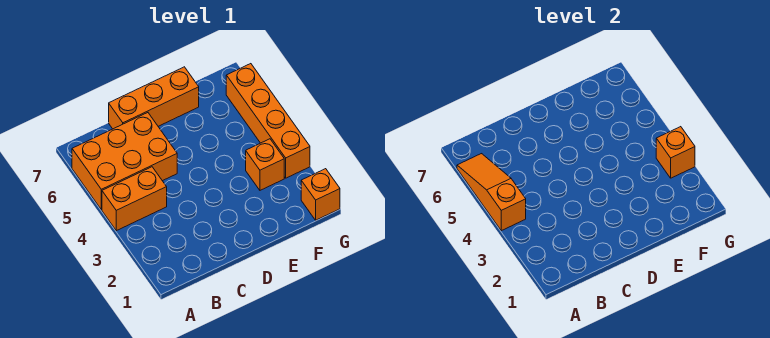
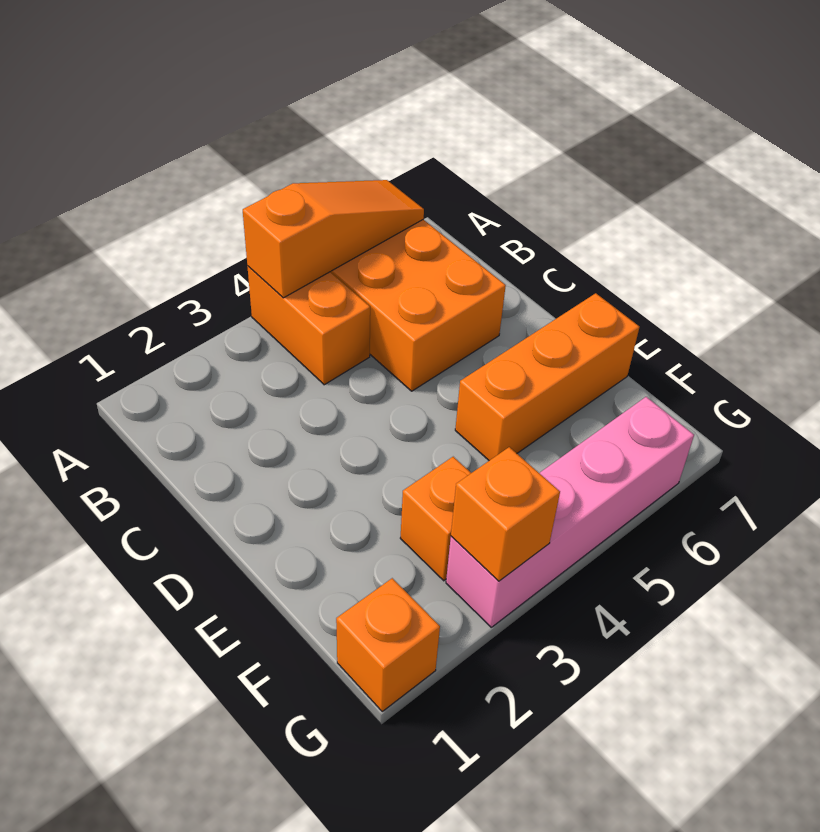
orange 1x3 brick [109,67,199,129] -> orange 1x3 brick turned to [455,293,640,461]
orange 1x4 brick [226,64,310,178] -> pink 1x4 brick [446,397,694,627]

